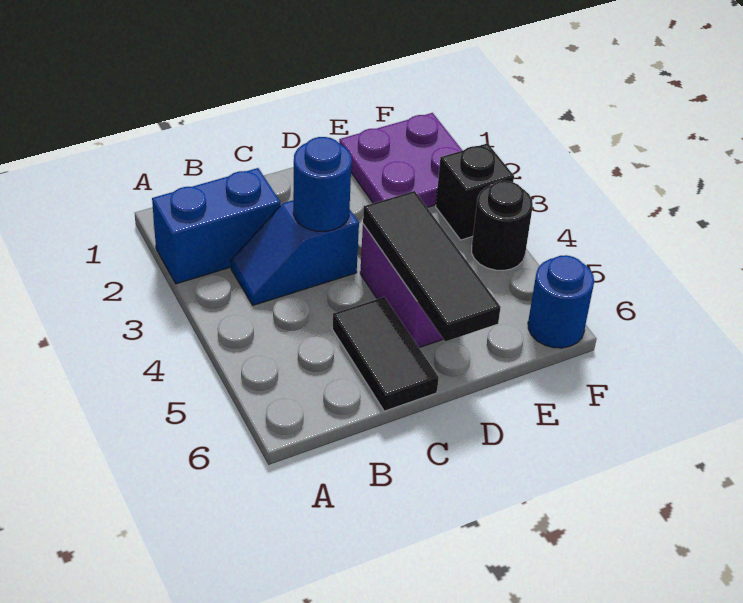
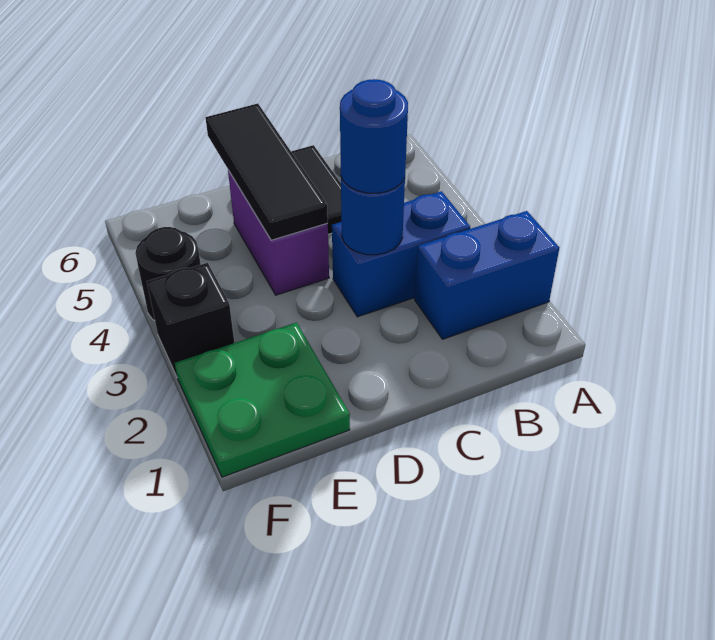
blue 1x2 slope [231,200,359,305] -> blue 1x2 brick [332,191,470,317]
purple 2x2 plate [339,113,463,207] -> green 2x2 plate [175,323,350,477]
blue 1x1 round brick [528,255,594,348] -> blue 1x1 round brick moved to [340,79,408,193]

